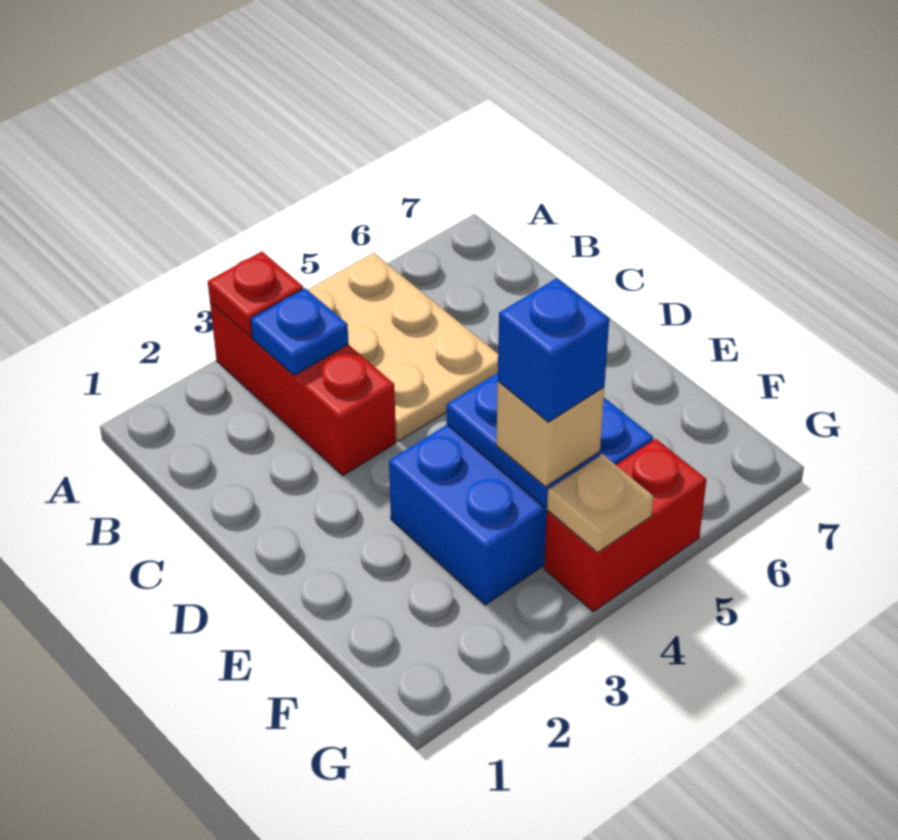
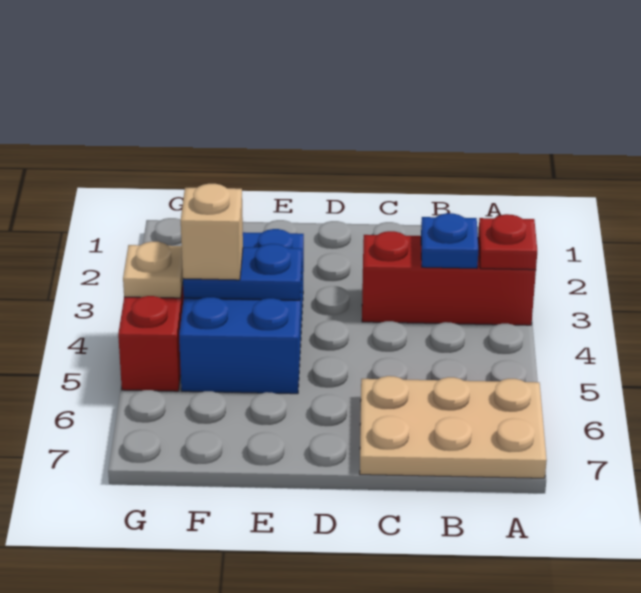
tan 2x3 plate [308,253,498,441] -> tan 2x3 plate moved to [360,376,547,478]
blue 1x1 brick [498,278,609,422] -> none

